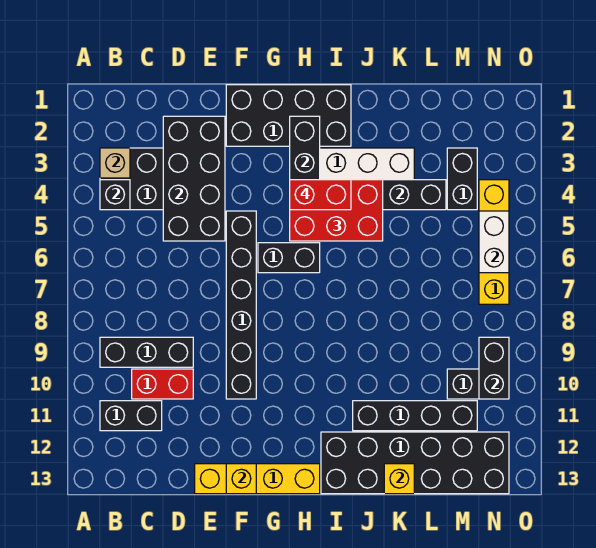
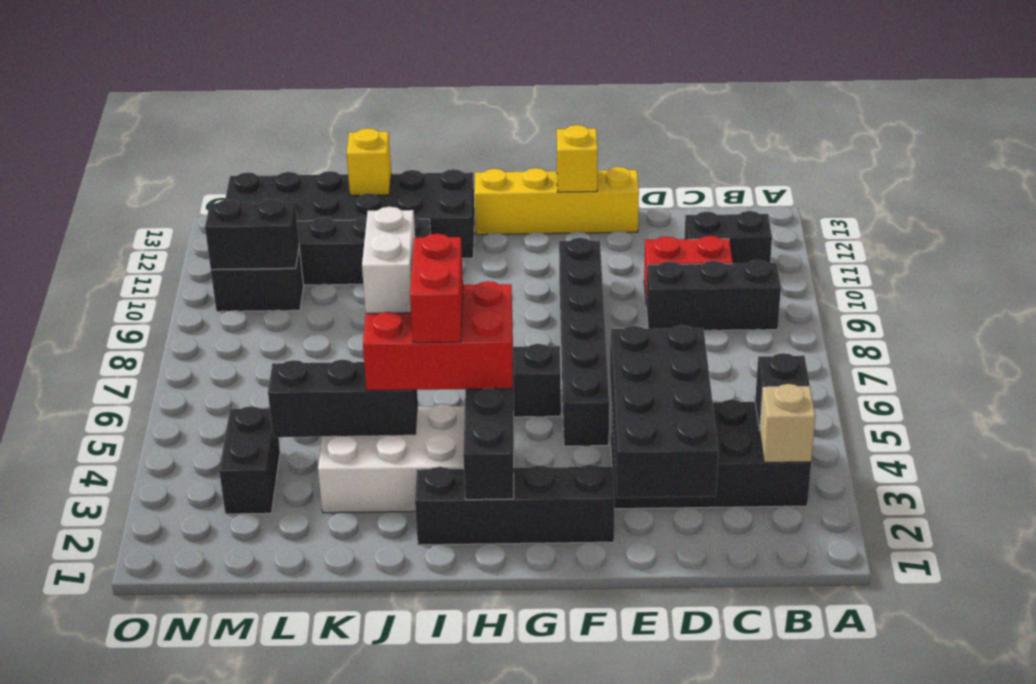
black 2x4 brick [226,85,351,146] -> black 1x4 brick [415,465,615,545]
red 1x2 brick [290,180,351,210] -> red 1x2 brick turned to [410,234,463,343]
yellow 1x4 brick [479,180,509,304] -> none
white 1x2 brick [479,211,509,273] -> white 1x2 brick moved to [362,207,415,313]
black 1x2 brick [479,337,509,399] -> black 1x2 brick turned to [205,199,299,270]

